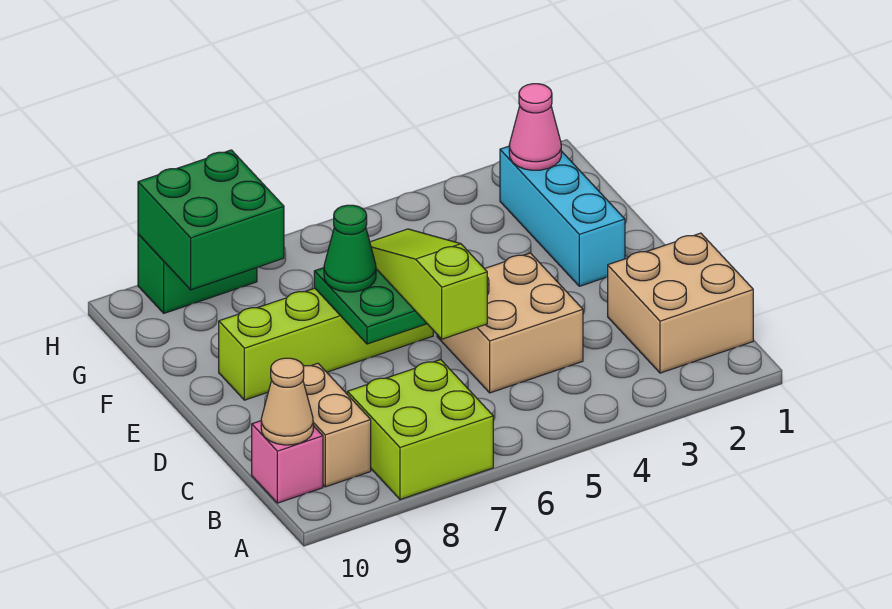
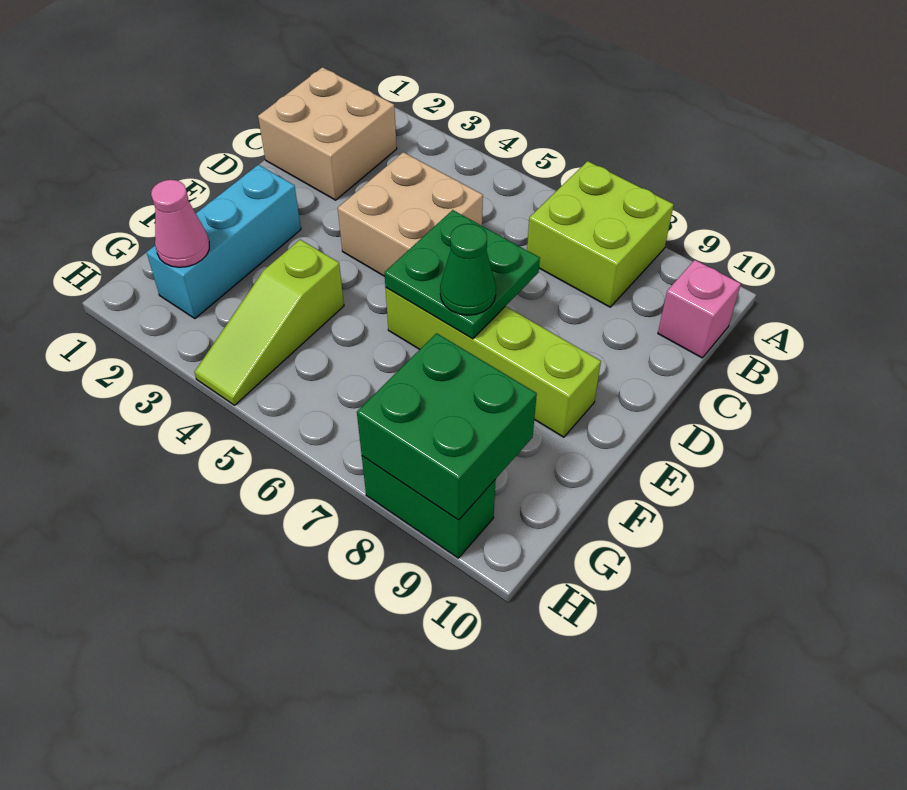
tan 1x2 brick [303,363,371,487] -> none
tan 1x1 cone [261,358,313,445] -> none
lime 1x3 slope [370,229,487,339] -> lime 1x3 slope moved to [194,240,344,405]

